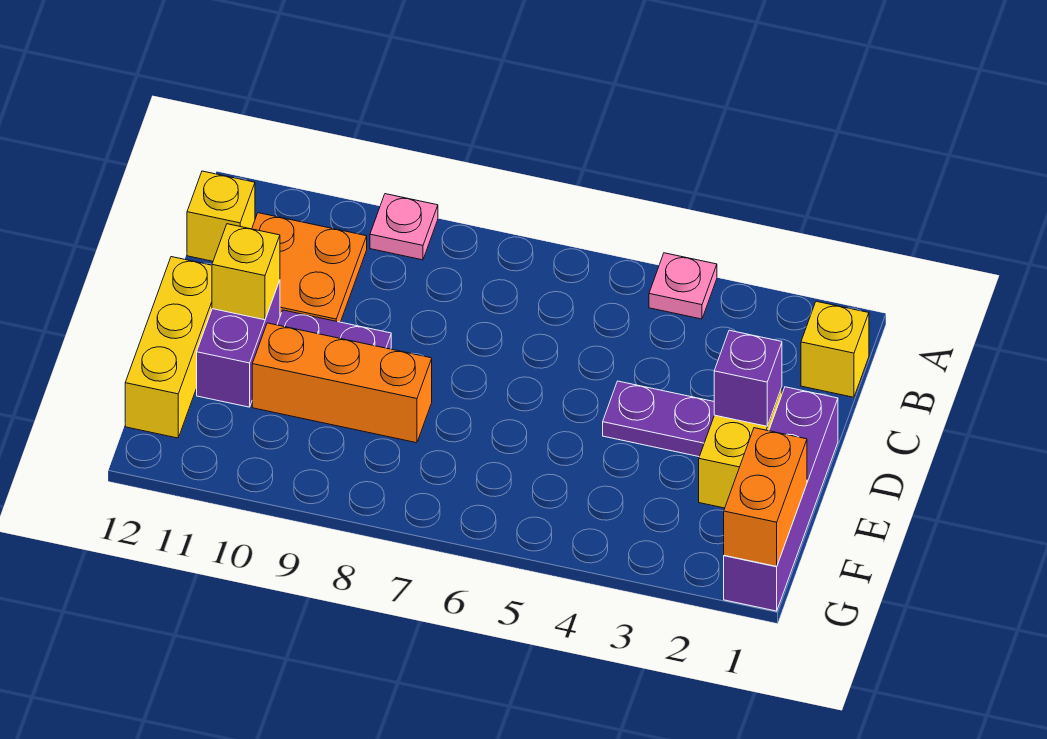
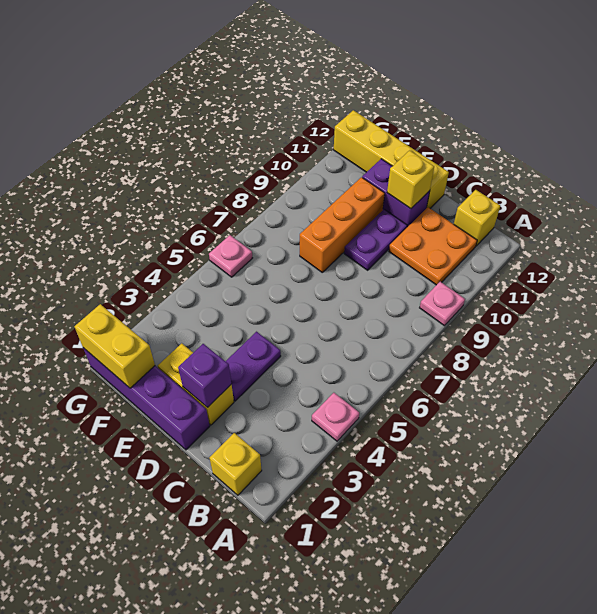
yellow 1x3 brick [125,257,212,438] -> yellow 1x4 brick [334,110,449,208]
orange 1x2 brick [724,428,807,566] -> yellow 1x2 brick [74,304,155,388]
none -> pink 1x1 plate [209,235,252,277]

